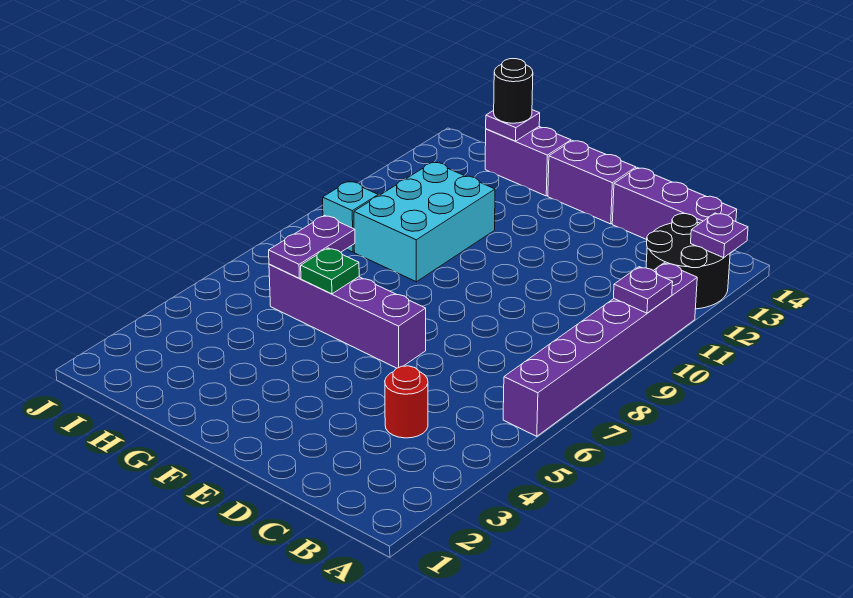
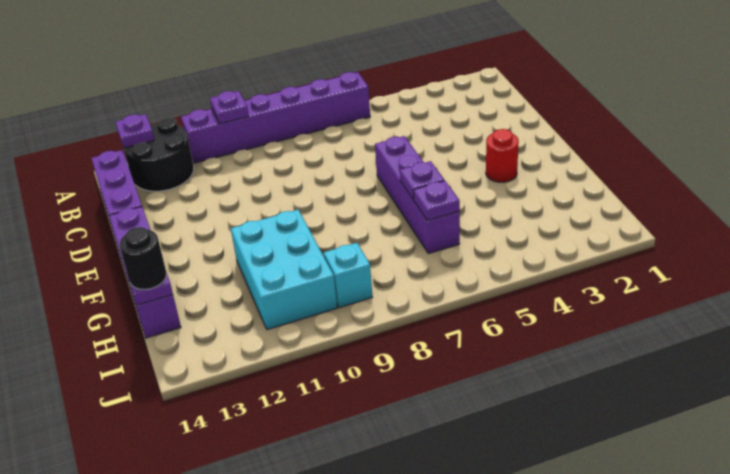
red 1x1 round brick [385,366,428,438] -> red 1x1 round brick moved to [486,129,519,182]
green 1x1 plate [301,248,359,294] -> purple 1x1 plate [400,161,444,200]
cyan 2x3 brick [354,162,495,282] -> cyan 2x3 brick turned to [231,210,337,330]
purple 1x2 plate [269,215,355,278] -> purple 1x1 plate [413,181,460,221]

